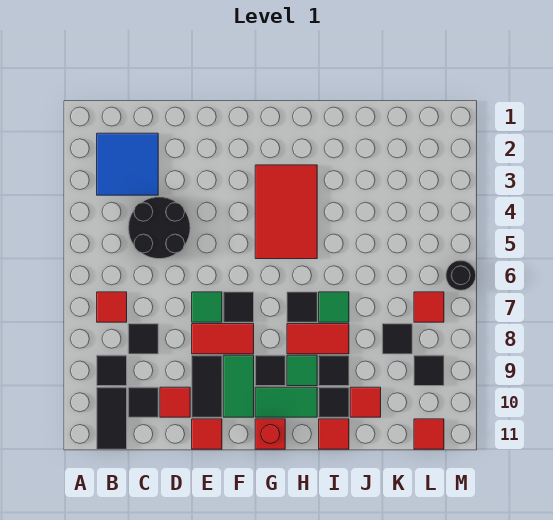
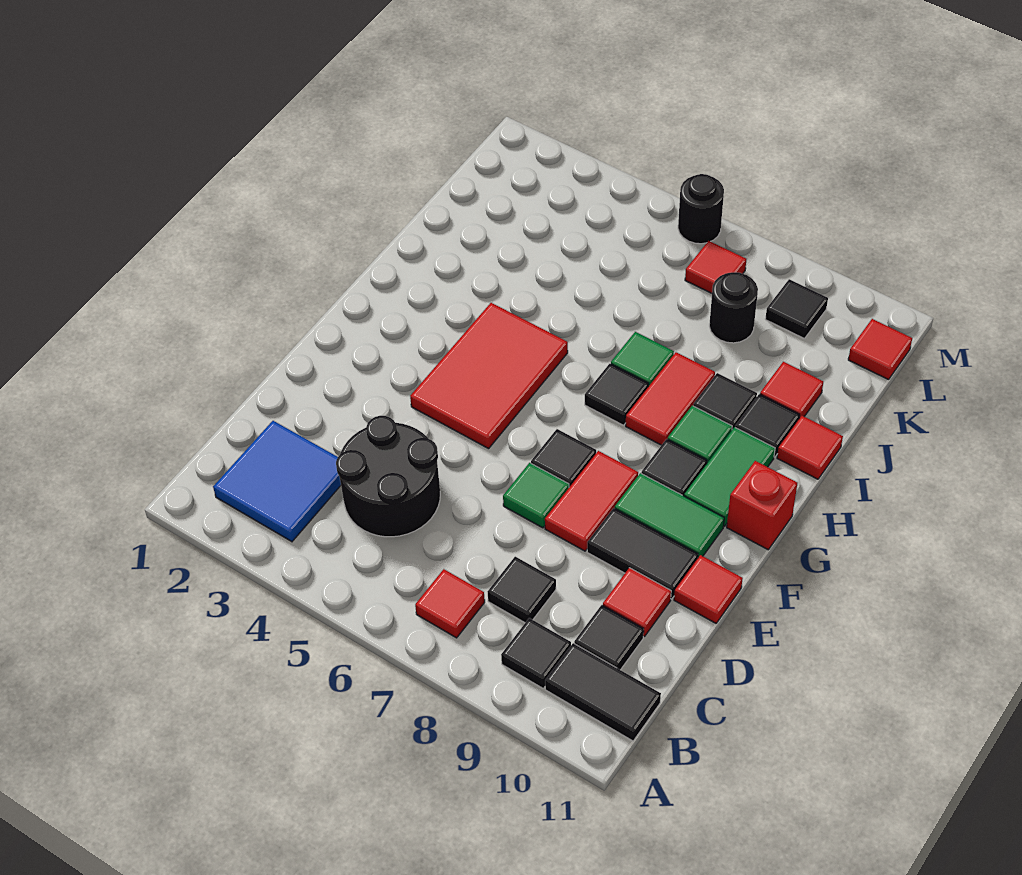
red 2x3 tile [255,165,317,259] -> red 2x3 tile turned to [410,303,568,449]
black 1x1 tile [382,324,412,354] -> black 1x1 round brick [709,272,758,343]

